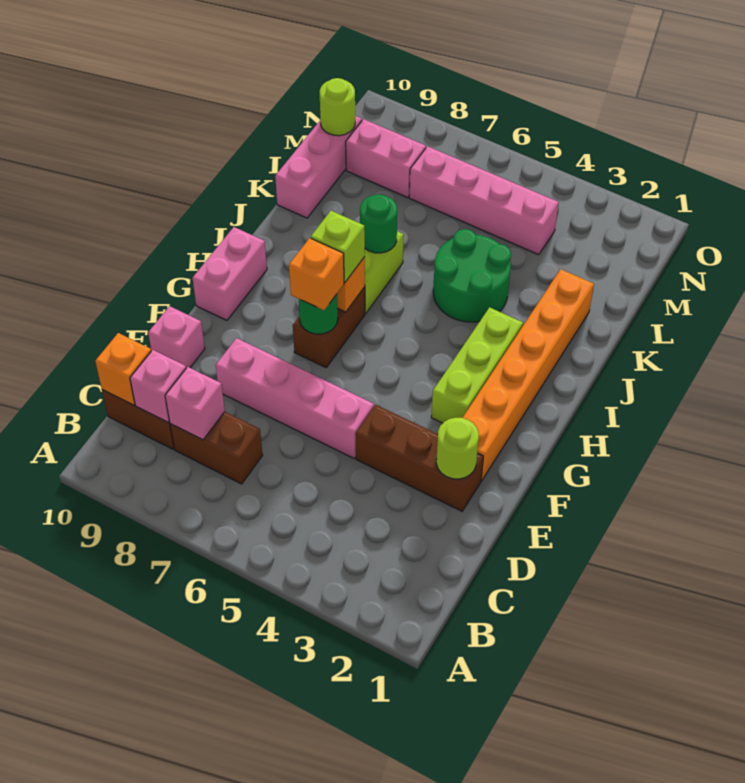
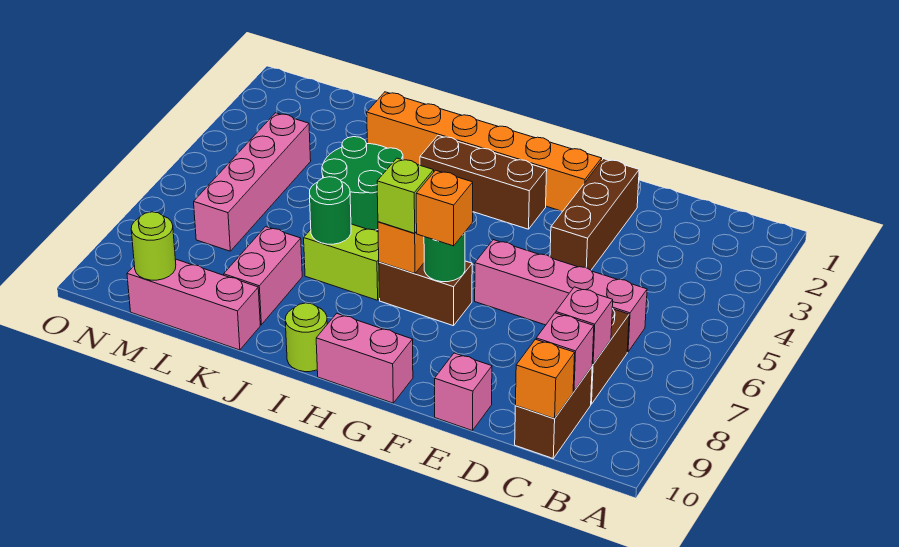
lime 1x1 round brick [436,418,479,479] -> lime 1x1 round brick moved to [285,303,327,372]
pink 1x4 brick [216,338,374,458] -> pink 1x4 brick turned to [475,240,647,352]
lime 1x3 brick [431,307,523,423] -> brown 1x3 brick [420,136,547,229]
pink 1x2 brick [346,119,426,198] -> pink 1x2 brick moved to [224,227,302,325]

